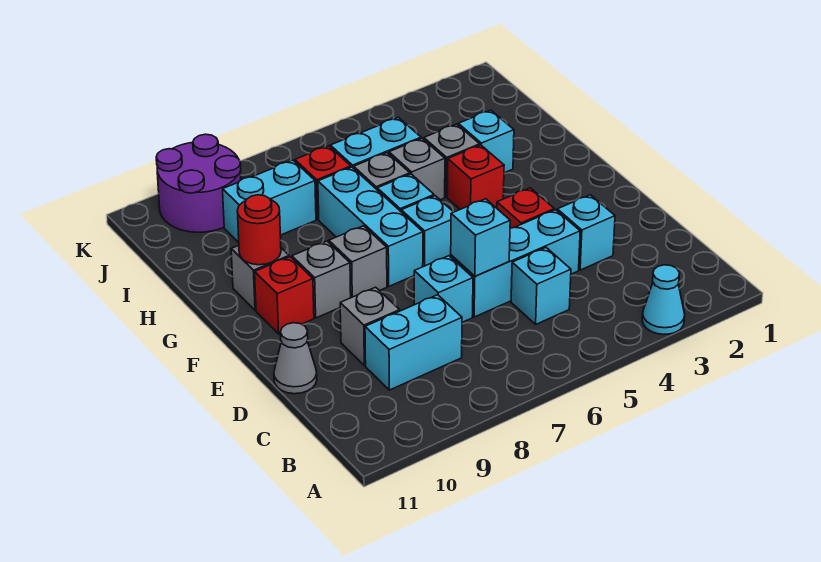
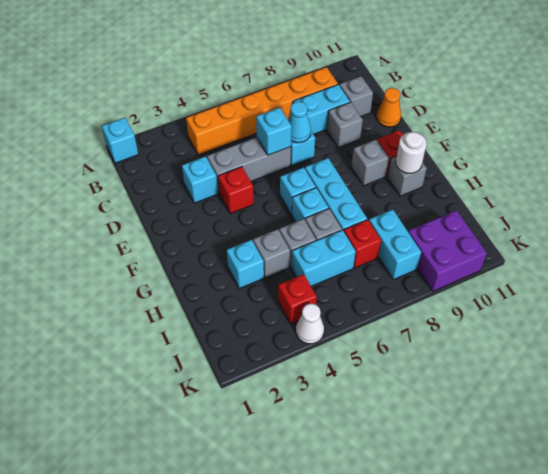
cyan 1x1 cone [642,265,685,334] -> cyan 1x1 cone moved to [288,101,311,143]
none -> orange 1x6 brick [186,67,338,155]
cyan 1x1 brick [511,248,571,324] -> cyan 1x1 brick moved to [102,118,138,163]
cyan 1x3 brick [451,210,580,317] -> grey 1x3 brick [207,137,291,194]
grey 1x1 cone [274,323,317,394] -> orange 1x1 cone [377,88,401,127]
grey 1x1 brick [329,226,387,298] -> grey 1x1 brick moved to [339,76,373,116]
red 1x1 brick [447,145,504,209] -> red 1x1 brick moved to [278,274,317,324]
red 1x1 round brick [237,195,281,265] -> white 1x1 round brick [396,132,426,173]
cyan 1x2 brick [223,160,316,242] -> cyan 1x2 brick turned to [369,210,421,280]
purple 2x2 round brick [156,134,241,232] -> purple 2x2 brick [408,210,487,291]
none -> white 1x1 cone [296,304,324,344]

